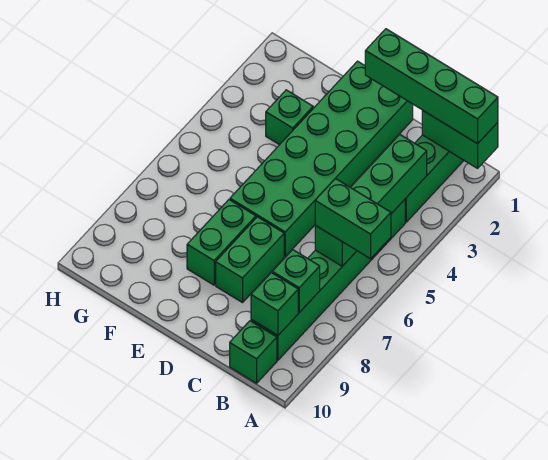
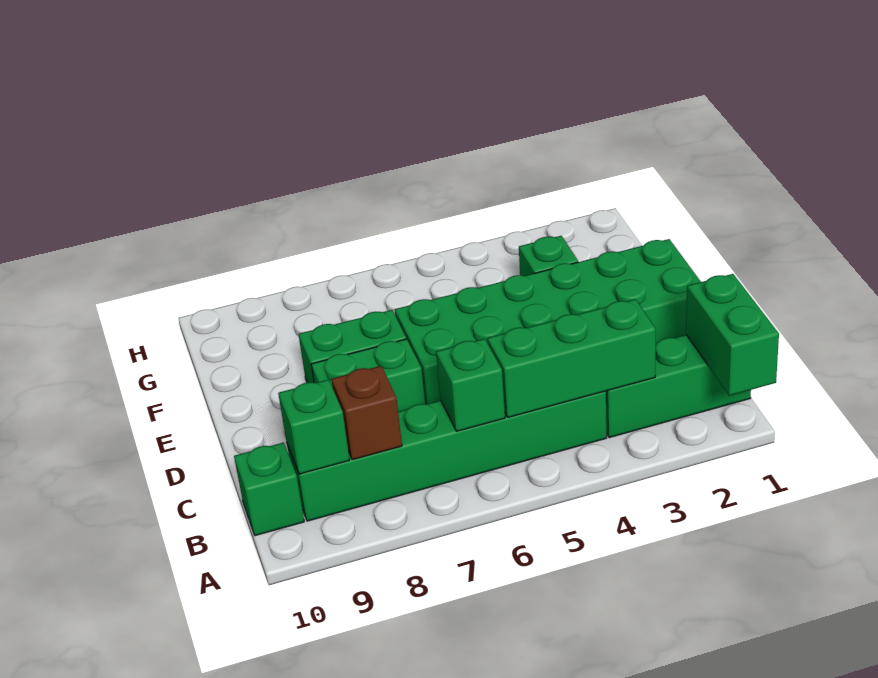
green 1x4 brick [365,29,498,144] -> none
green 1x2 brick [315,178,391,259] -> none
green 1x1 brick [272,250,320,312] -> brown 1x1 brick [332,366,402,460]

